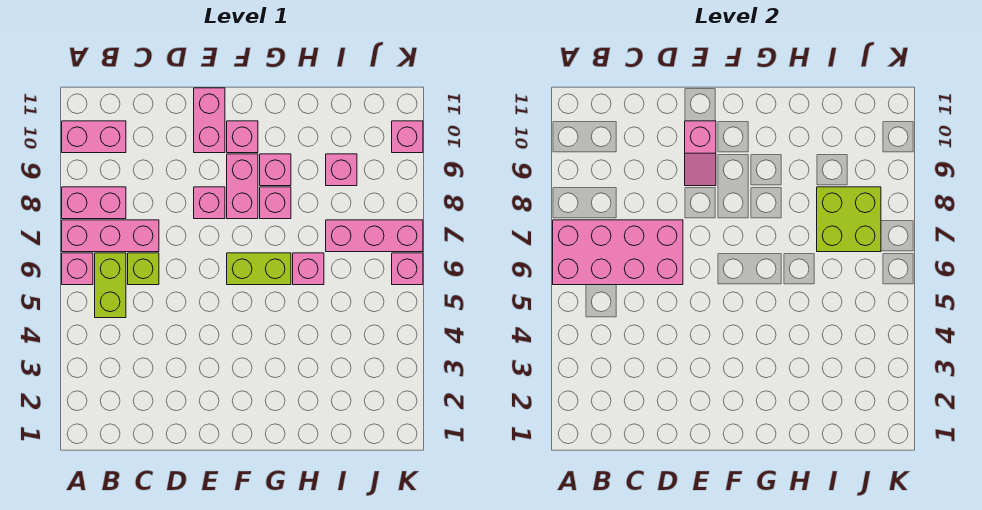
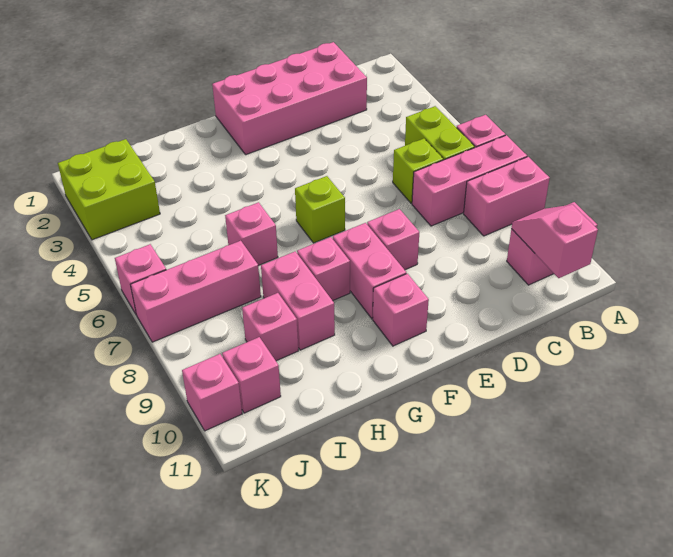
pink 2x4 brick [553,220,683,285] -> pink 2x4 brick moved to [212,42,367,155]
pink 1x2 slope [685,121,716,186] -> pink 1x2 slope moved to [511,205,598,278]
pink 1x2 brick [194,88,225,153] -> pink 1x2 brick moved to [261,251,335,350]
lime 1x2 brick [227,253,291,285] -> lime 1x1 brick [295,176,345,243]
pink 1x1 brick [260,154,291,186] -> pink 1x1 brick moved to [222,337,281,413]
lime 2x2 brick [817,187,881,252] -> lime 2x2 brick moved to [58,139,160,240]

